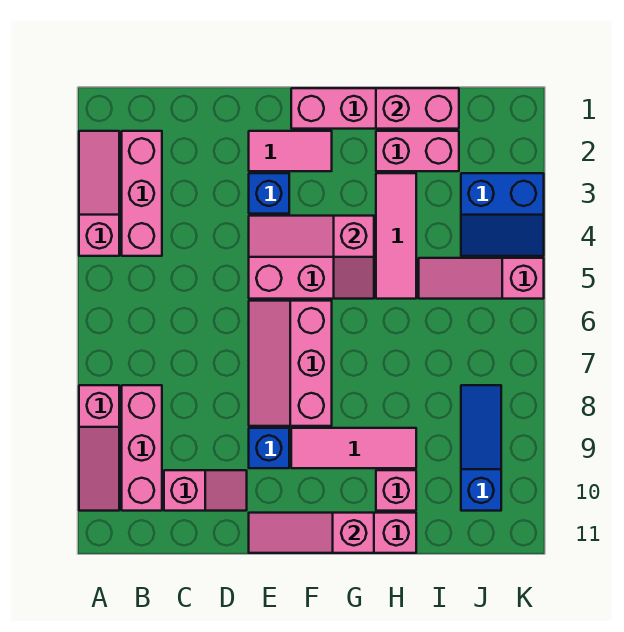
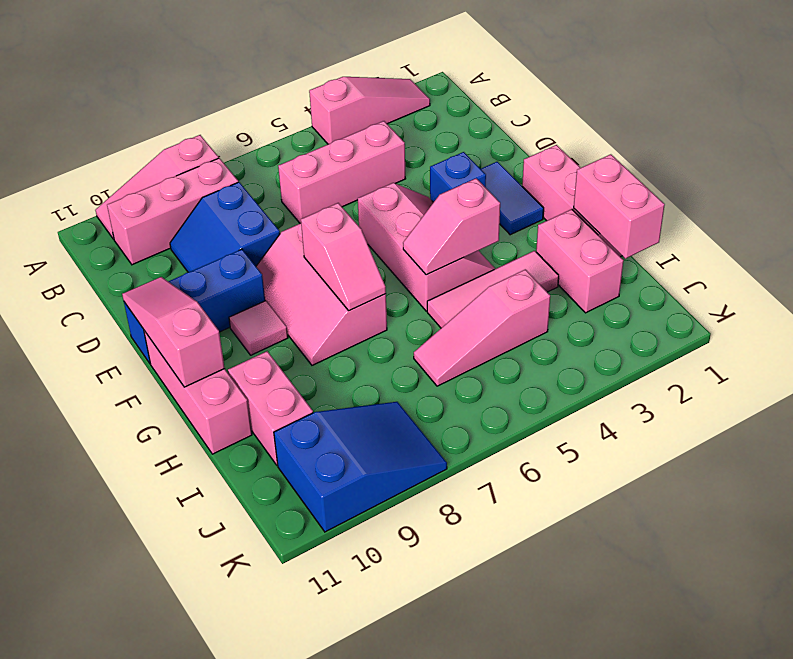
pink 1x3 brick [122,131,162,256] -> pink 1x3 brick moved to [278,121,406,224]
pink 1x2 slope [164,470,247,511] -> pink 1x2 slope moved to [301,203,386,310]
pink 1x2 tile [249,131,332,171] -> blue 1x2 tile [481,162,544,235]
pink 2x3 slope [249,301,332,426] -> pink 2x3 slope turned to [256,224,387,365]
blue 1x1 brick [249,428,289,468] -> blue 1x3 brick [124,249,265,363]
pink 1x3 tile [291,428,416,468] -> pink 1x1 tile [229,301,288,355]
pink 1x1 brick [376,470,416,511] -> pink 1x2 brick [228,351,313,465]
pink 1x3 slope [419,258,544,299] -> pink 1x3 slope turned to [414,269,550,386]
blue 2x2 slope [461,173,544,256] -> blue 2x2 slope moved to [170,182,280,272]
blue 1x3 slope [461,385,501,511] -> blue 2x3 slope [274,402,447,532]

